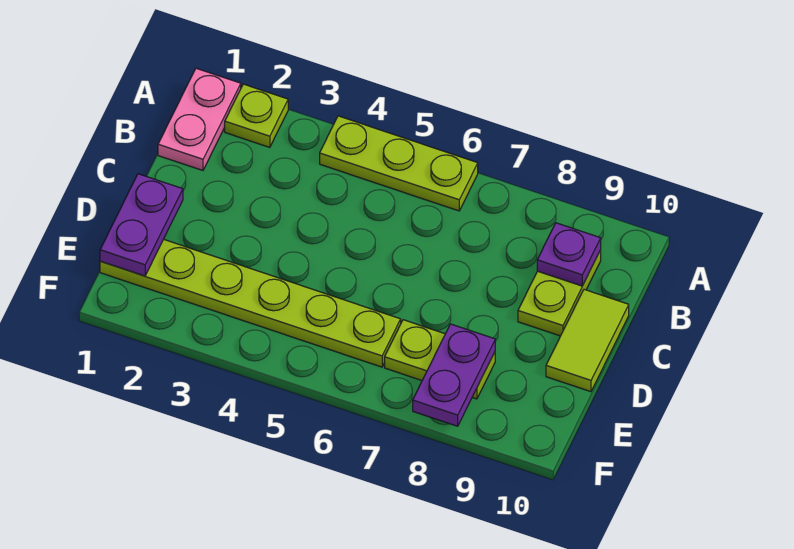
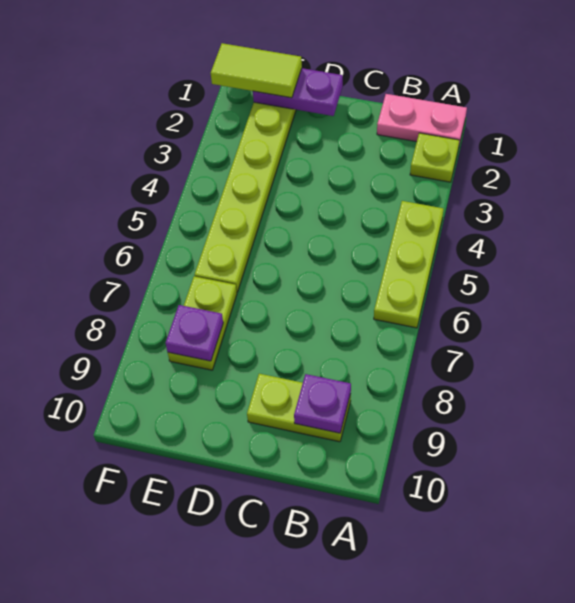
lime 1x2 tile [546,289,629,392] -> lime 1x2 tile moved to [211,43,302,98]
purple 1x2 plate [413,324,495,426] -> purple 1x1 plate [166,305,223,361]

